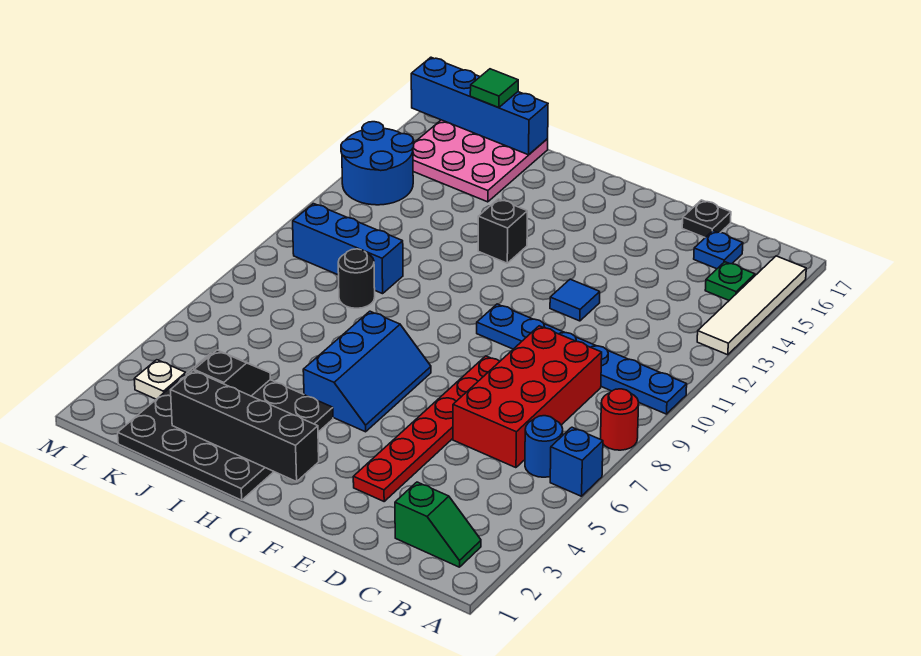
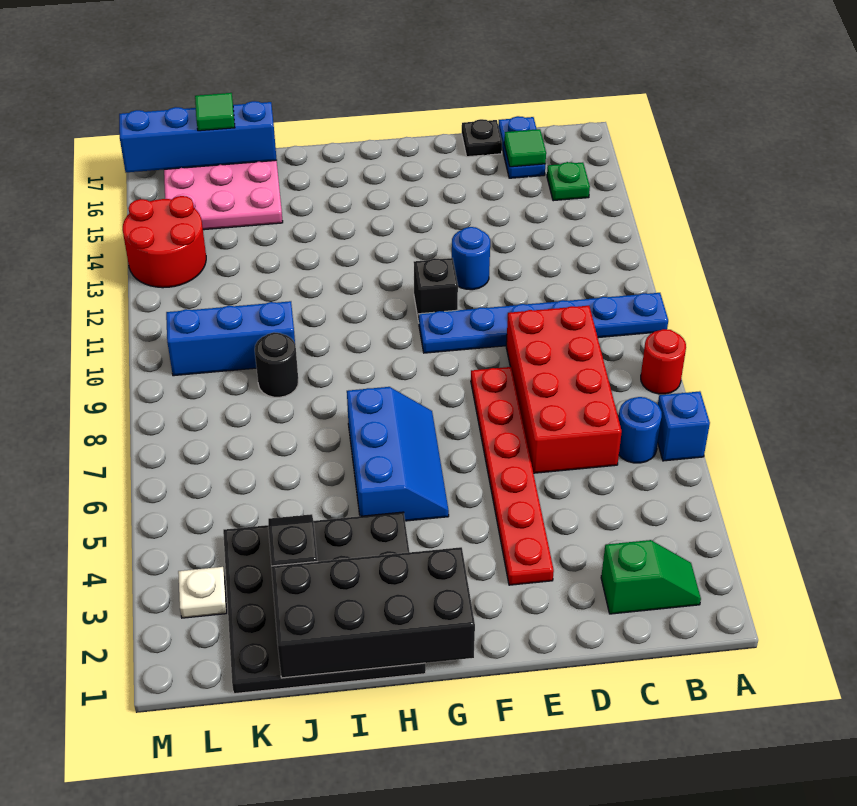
white 1x4 tile [697,256,806,355] -> none
blue 1x1 plate [694,231,743,269] -> blue 1x2 plate [498,116,545,178]
none -> green 1x1 tile [504,129,546,167]
blue 1x1 tile [550,279,600,321] -> blue 1x1 round brick [452,227,490,290]
black 1x4 brick [171,371,319,482] -> black 2x4 brick [271,547,475,678]
black 1x1 brick [478,199,527,263] -> black 1x1 brick moved to [414,258,458,322]
blue 2x2 round brick [341,122,414,205] -> red 2x2 round brick [123,196,206,288]

